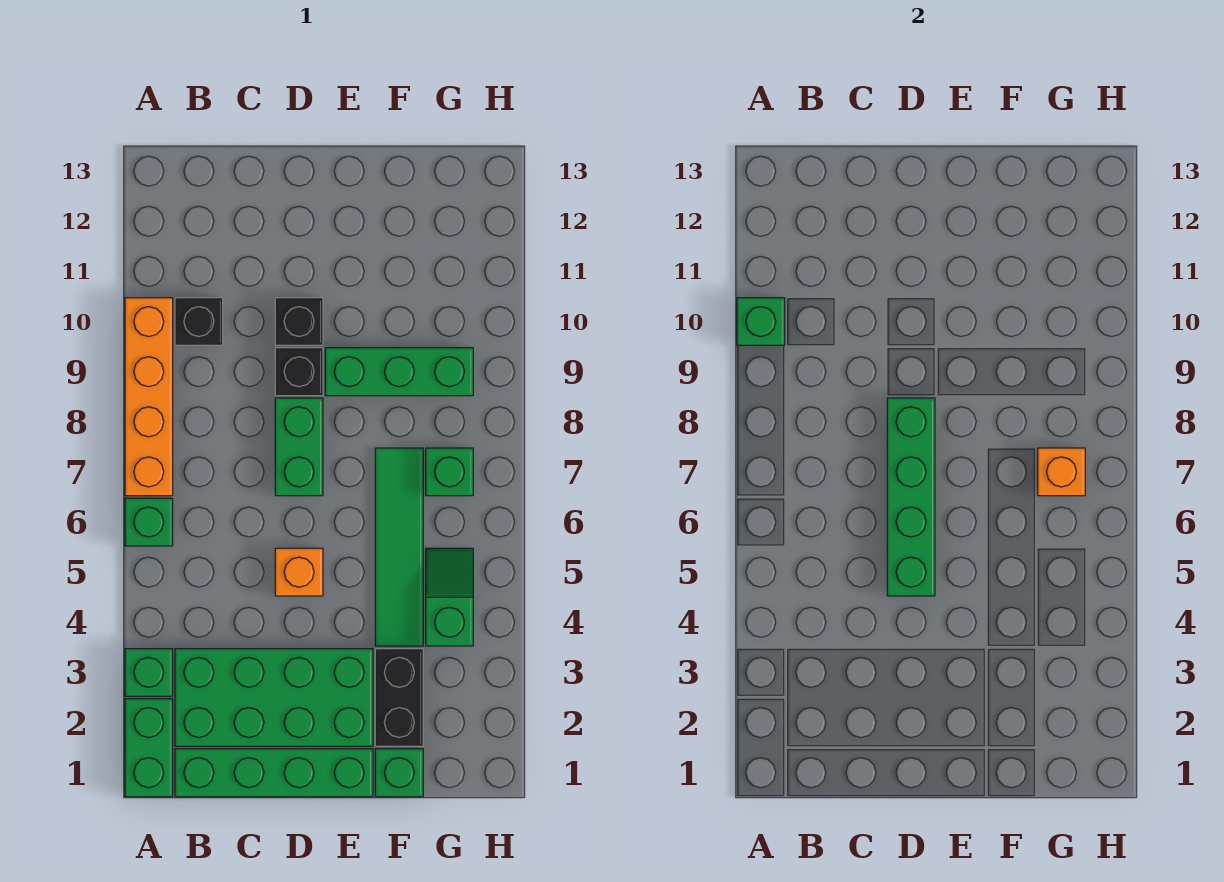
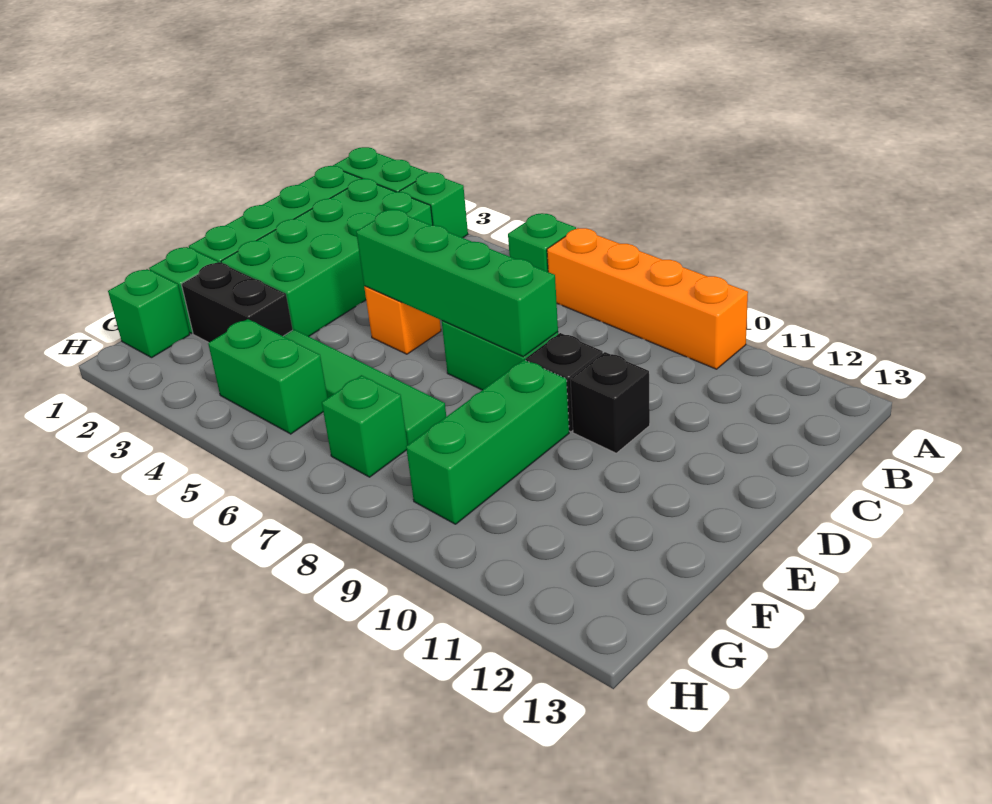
green 1x1 brick [737,298,785,345] -> green 1x1 brick moved to [108,269,190,358]
black 1x1 brick [175,298,223,345] -> none
green 1x2 slope [426,548,473,646] -> green 1x2 brick [208,319,328,434]
orange 1x1 brick [1038,448,1085,496] -> none

